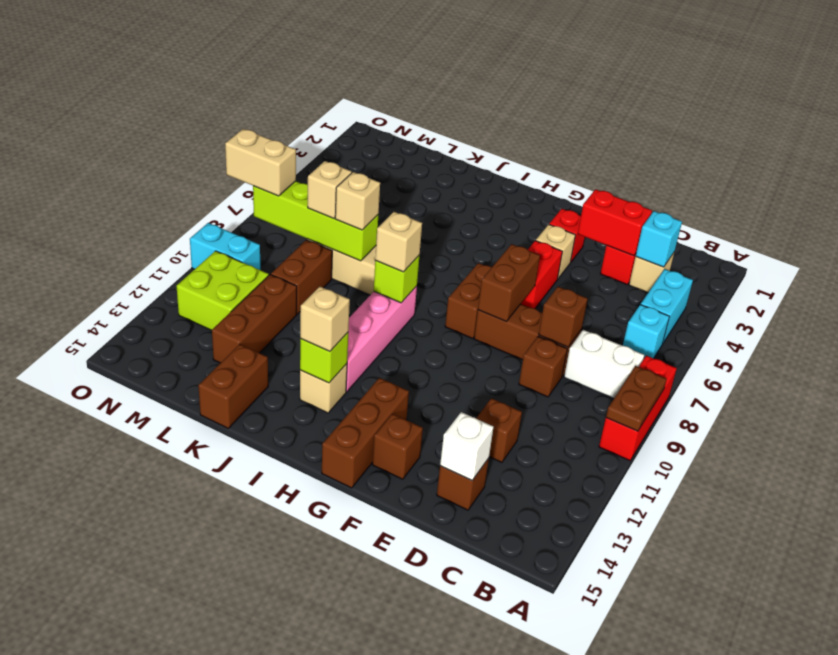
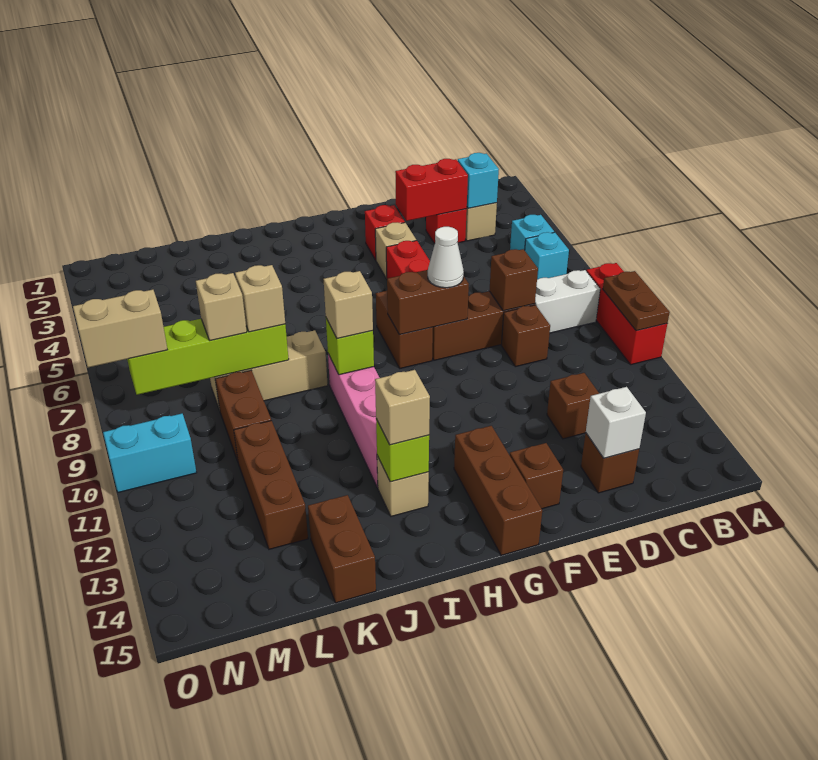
cyan 1x2 brick [641,269,693,343] -> cyan 1x1 brick [510,215,554,250]
brown 1x2 brick [478,244,540,321] -> brown 1x2 brick turned to [387,270,469,335]
none -> white 1x1 cone [428,227,464,288]
lime 2x2 brick [177,251,269,330] -> none

